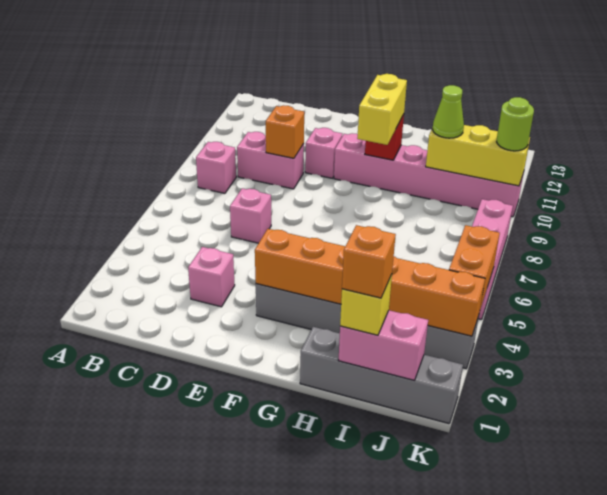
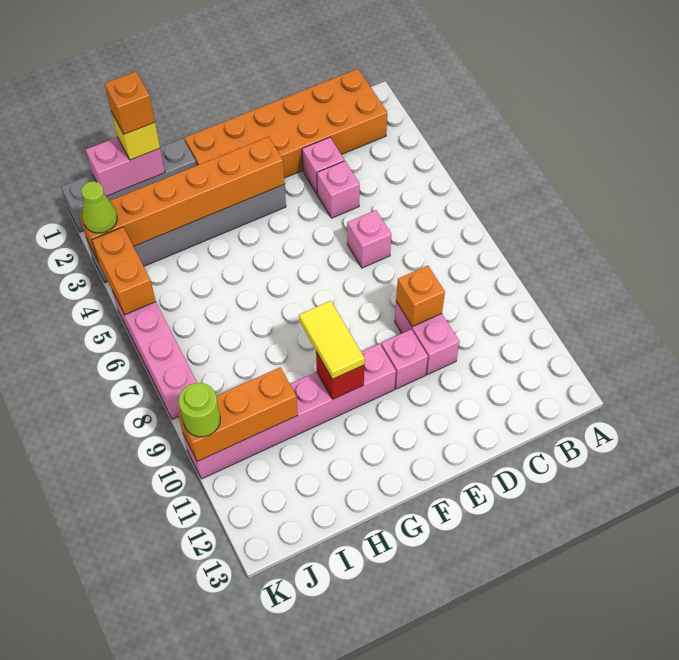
none -> orange 2x6 brick [185,69,387,178]
pink 1x1 brick [196,142,236,193] -> pink 1x1 brick moved to [317,161,360,218]
pink 1x2 brick [237,132,304,189] -> pink 1x2 brick turned to [395,302,459,375]
yellow 1x2 brick [357,74,407,145] -> yellow 1x2 tile [299,301,365,379]
yellow 1x3 brick [426,125,530,186] -> orange 1x3 brick [178,367,298,462]
lime 1x1 cone [432,85,464,138] -> lime 1x1 cone moved to [81,181,117,233]

